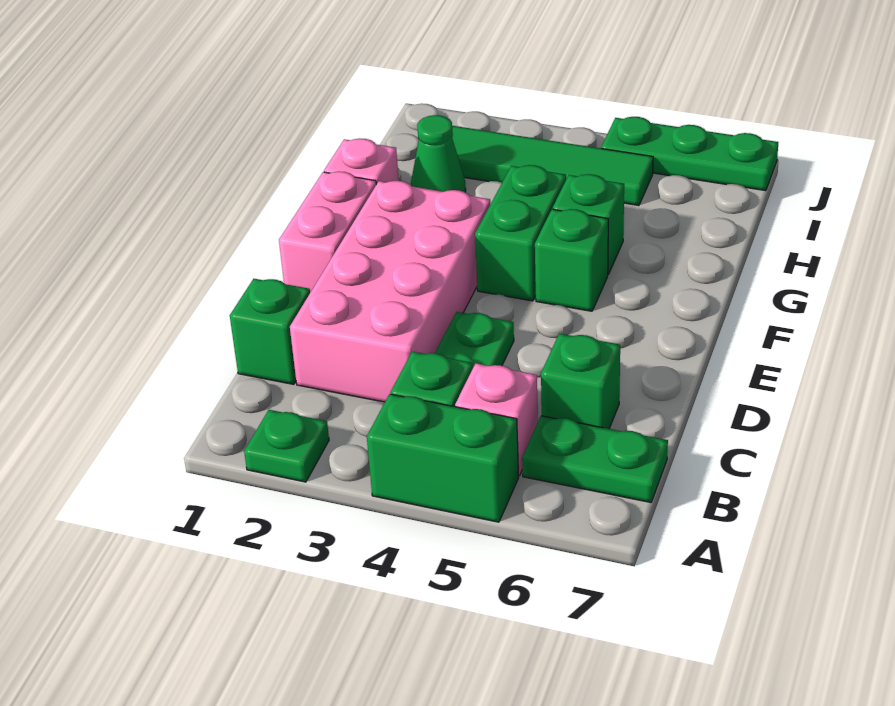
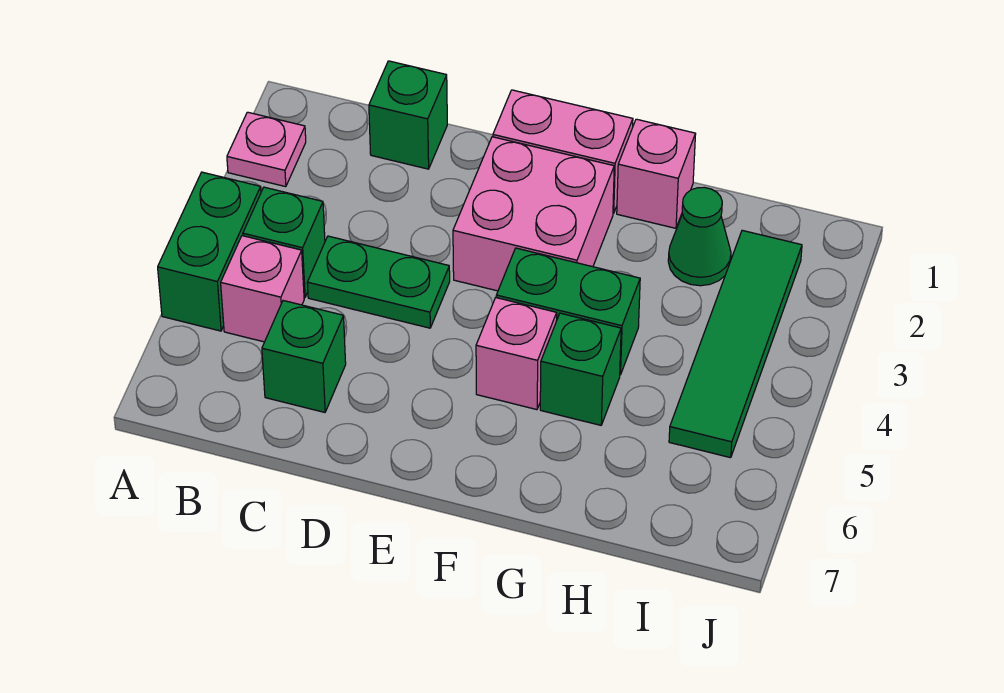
green 1x1 plate [244,410,329,482] -> pink 1x1 plate [227,112,306,187]
green 1x2 plate [522,416,668,502] -> none
pink 2x4 brick [290,181,490,402] -> pink 2x2 brick [453,137,614,291]
green 1x1 brick [535,209,608,311] -> pink 1x1 brick [476,298,557,410]
green 1x3 plate [601,117,778,191] -> none

